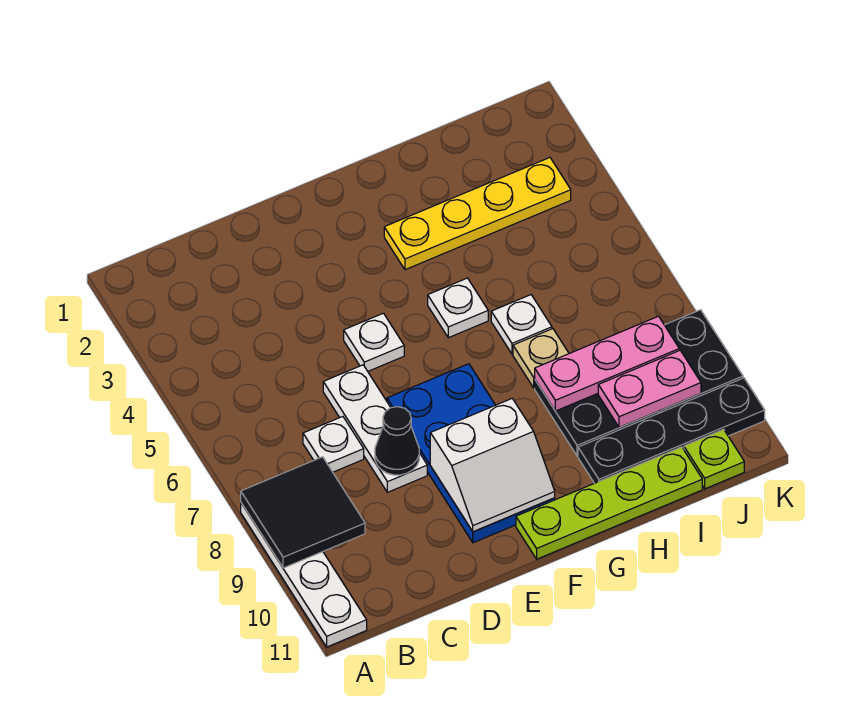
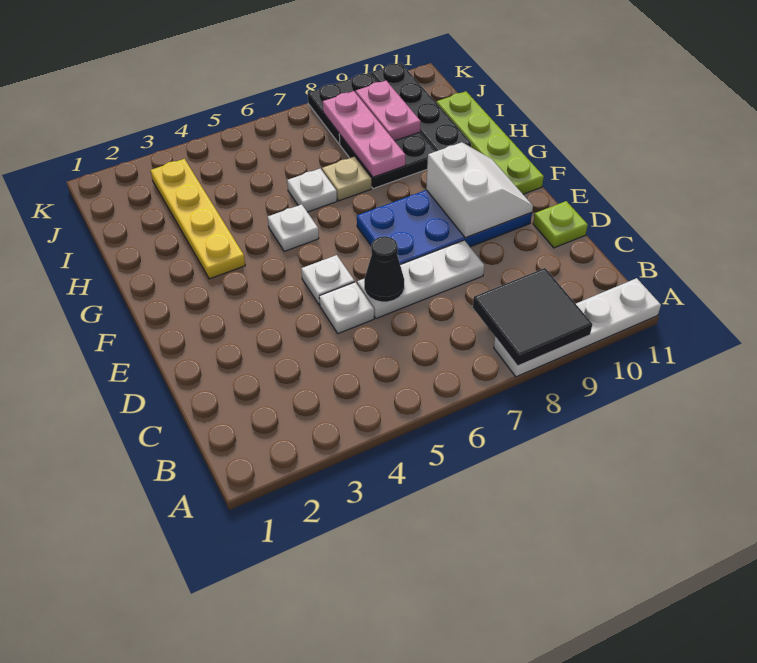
white 1x1 plate [303,417,364,472] -> white 1x1 plate moved to [319,282,374,334]
black 1x1 cone [375,407,419,475] -> black 1x1 cone moved to [364,236,404,302]
lime 1x1 plate [684,429,744,489] -> lime 1x1 plate moved to [533,201,588,248]

